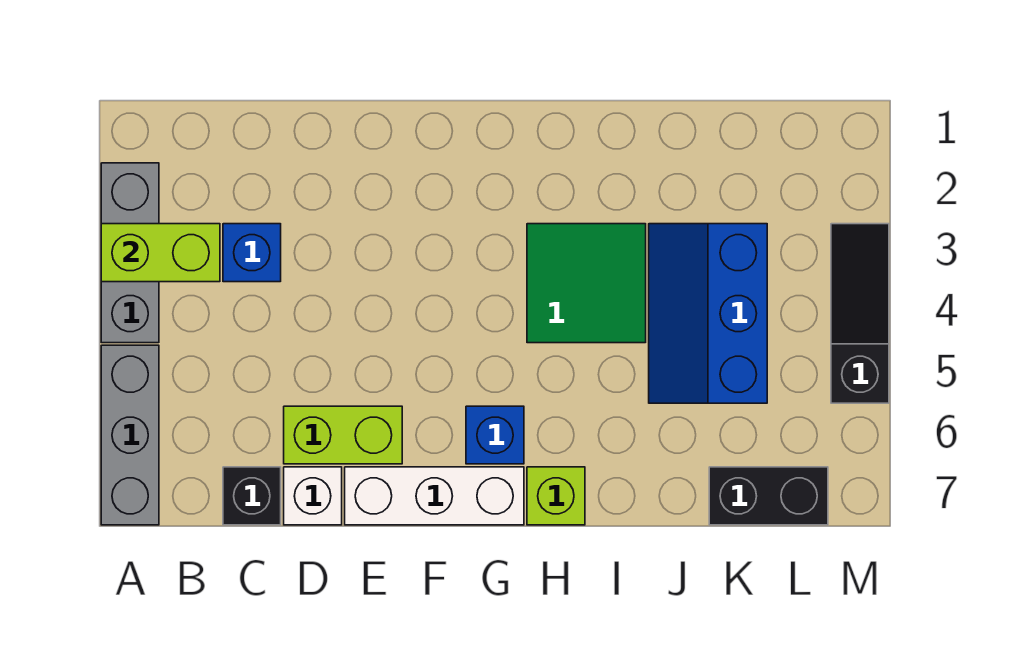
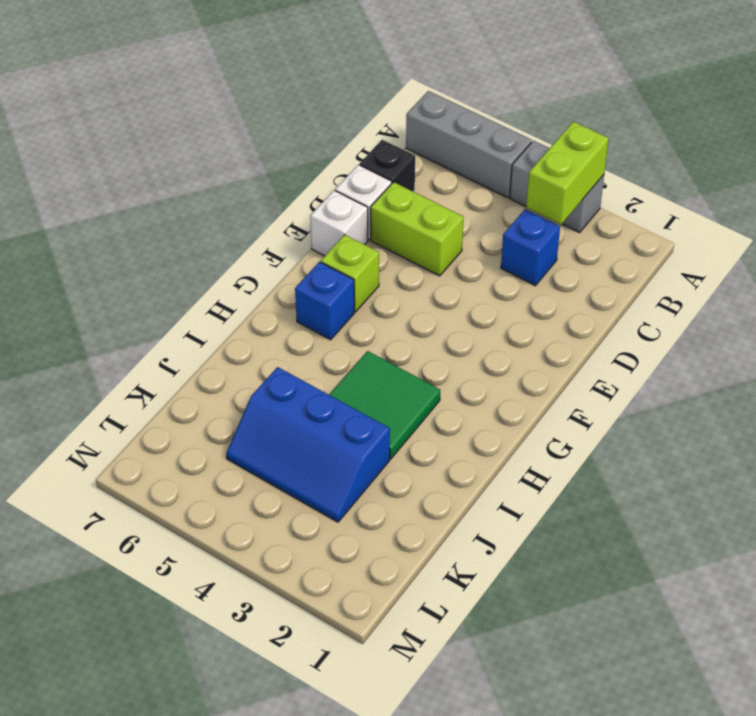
grey 1x3 brick [101,163,159,343] -> grey 1x2 brick [510,141,604,233]
lime 1x2 brick [284,406,402,464] -> lime 1x2 brick turned to [370,182,464,276]
white 1x3 brick [345,467,524,525] -> white 1x1 brick [310,190,368,256]
lime 1x1 brick [527,467,585,525] -> lime 1x1 brick moved to [321,235,379,312]
blue 2x3 slope [649,224,767,403] -> blue 2x3 slope turned to [226,367,390,522]
black 1x2 brick [709,467,828,525] -> none
black 1x3 slope [831,224,889,403] -> none

